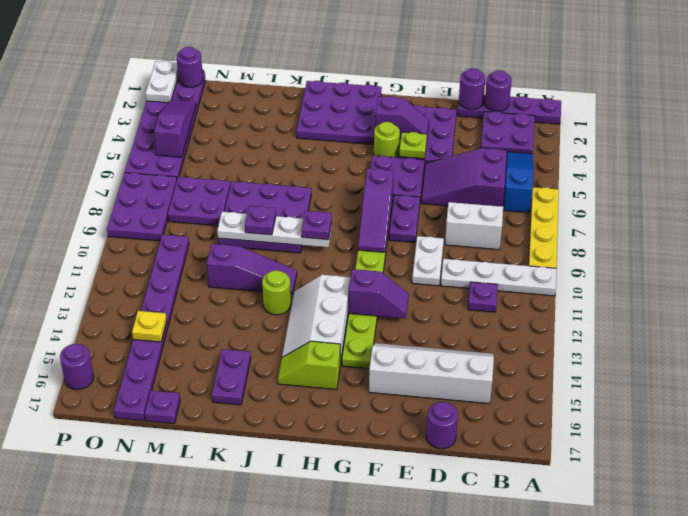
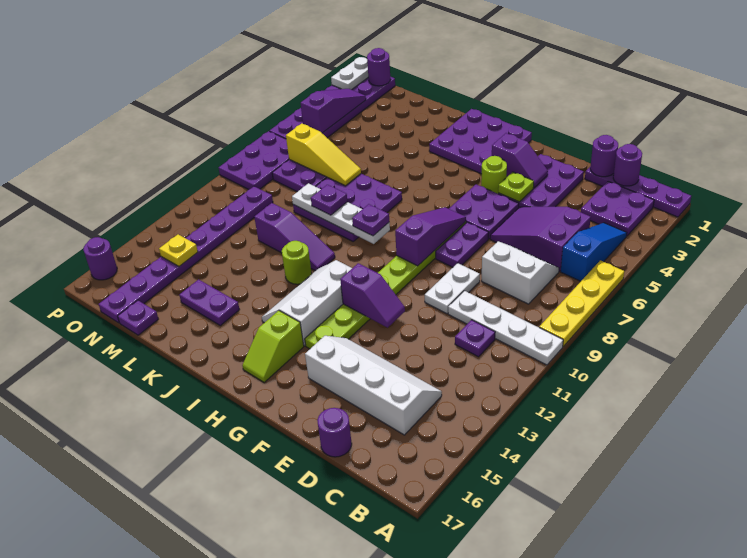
purple 1x3 slope [358,169,394,252] -> purple 1x3 slope turned to [395,207,466,266]
lime 1x2 slope [278,341,340,390] -> lime 1x2 slope turned to [242,311,304,382]
purple 1x2 plate [212,349,251,405] -> purple 1x2 plate turned to [179,279,240,326]
none -> yellow 1x3 slope [286,123,361,186]

